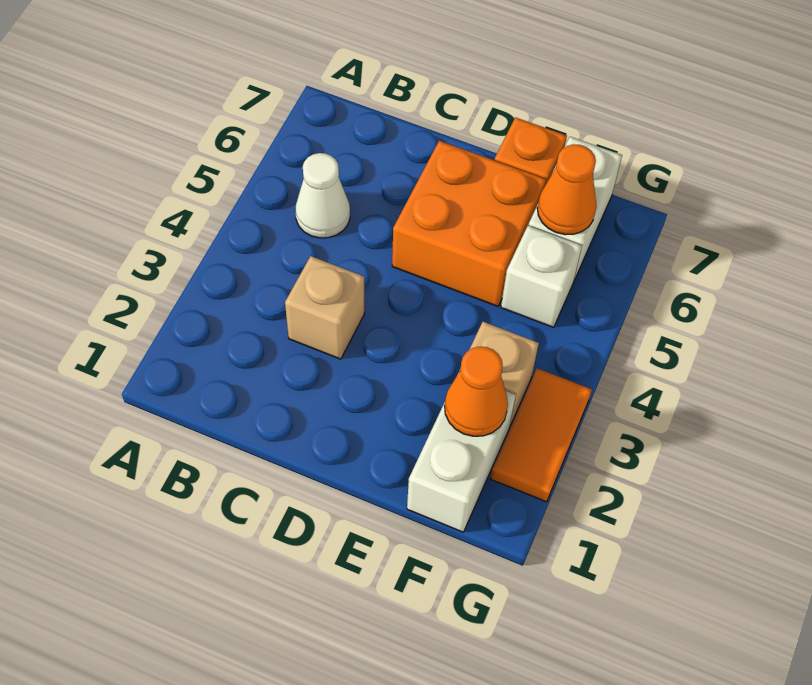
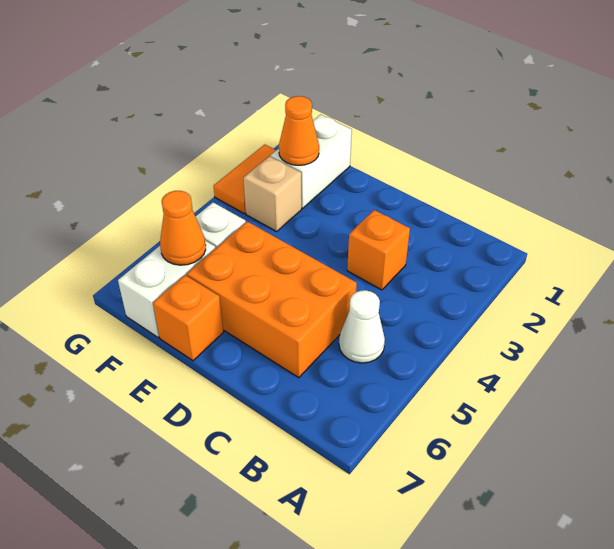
tan 1x1 brick [285,256,365,359] -> orange 1x1 brick [347,210,410,290]
orange 2x2 brick [392,141,546,306] -> orange 2x3 brick [187,221,357,378]

